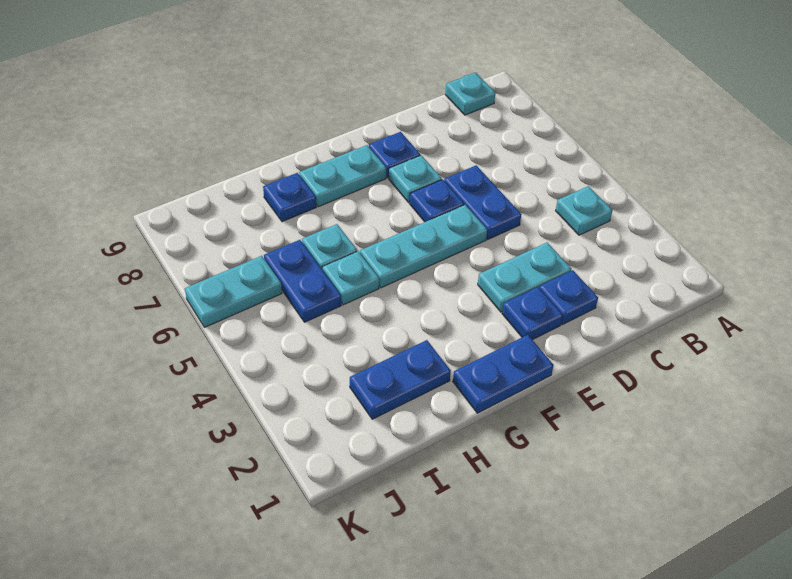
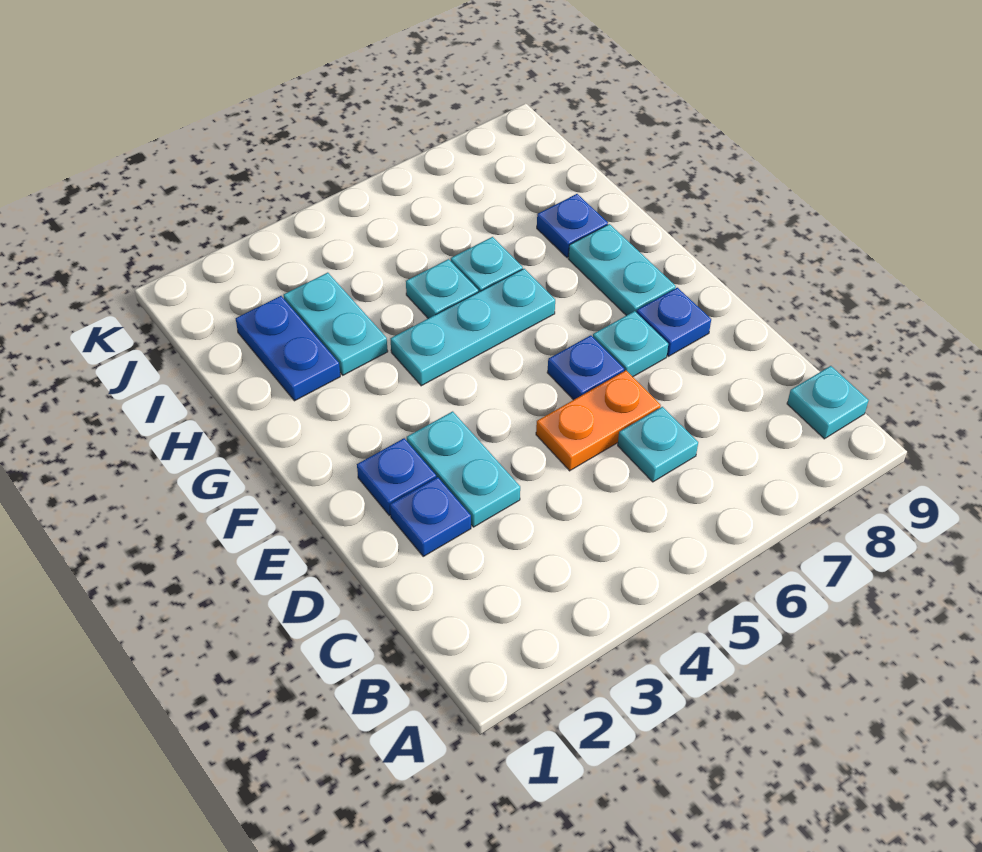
cyan 1x1 plate [556,186,612,235] -> cyan 1x1 plate moved to [618,407,698,482]
blue 1x2 plate [444,165,521,239] -> orange 1x2 plate [536,371,661,471]
cyan 1x3 plate [360,205,487,288] -> cyan 1x3 plate turned to [391,269,555,386]
blue 1x2 plate [453,335,554,413] -> none
blue 1x2 plate [264,240,341,322] -> none
cyan 1x2 plate [185,256,282,327] -> cyan 1x2 plate moved to [284,273,388,375]

